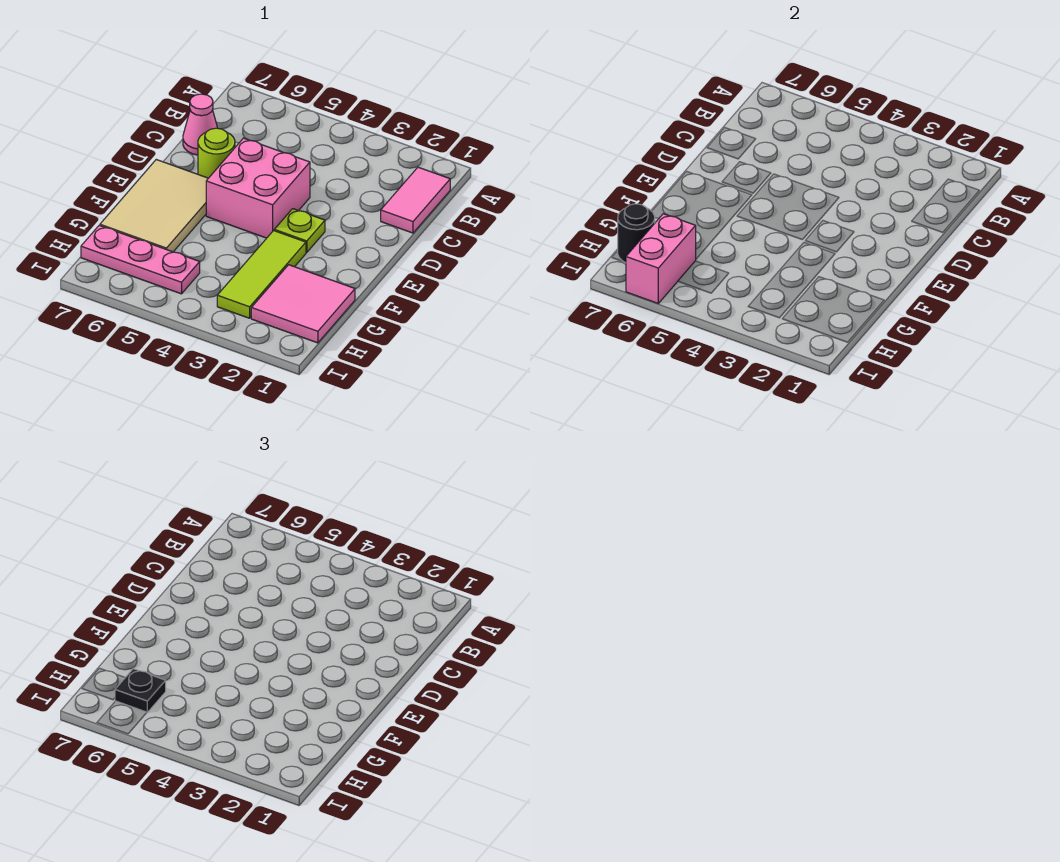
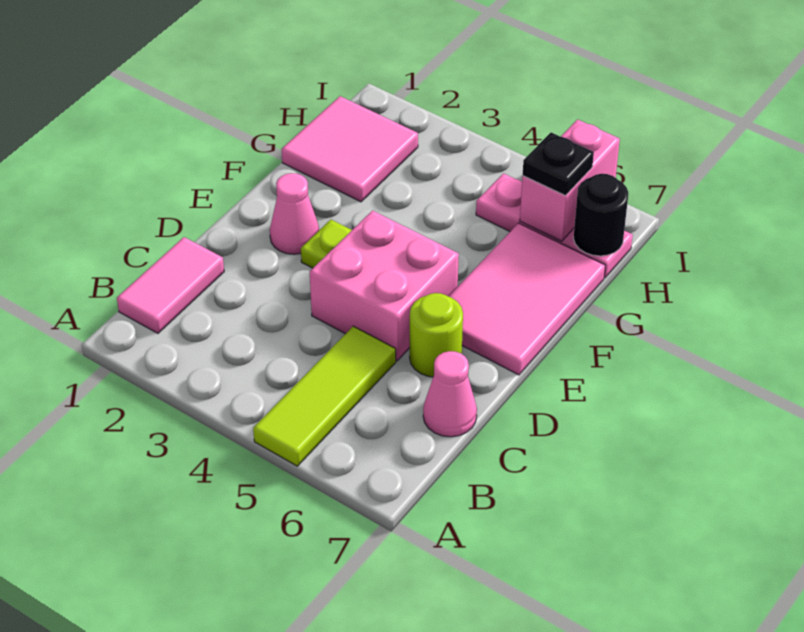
none -> pink 1x1 cone [270,173,319,254]
tan 2x3 tile [100,160,208,252] -> pink 2x3 tile [449,223,605,375]
lime 1x3 tile [217,231,306,318] -> lime 1x3 tile moved to [253,326,396,466]

